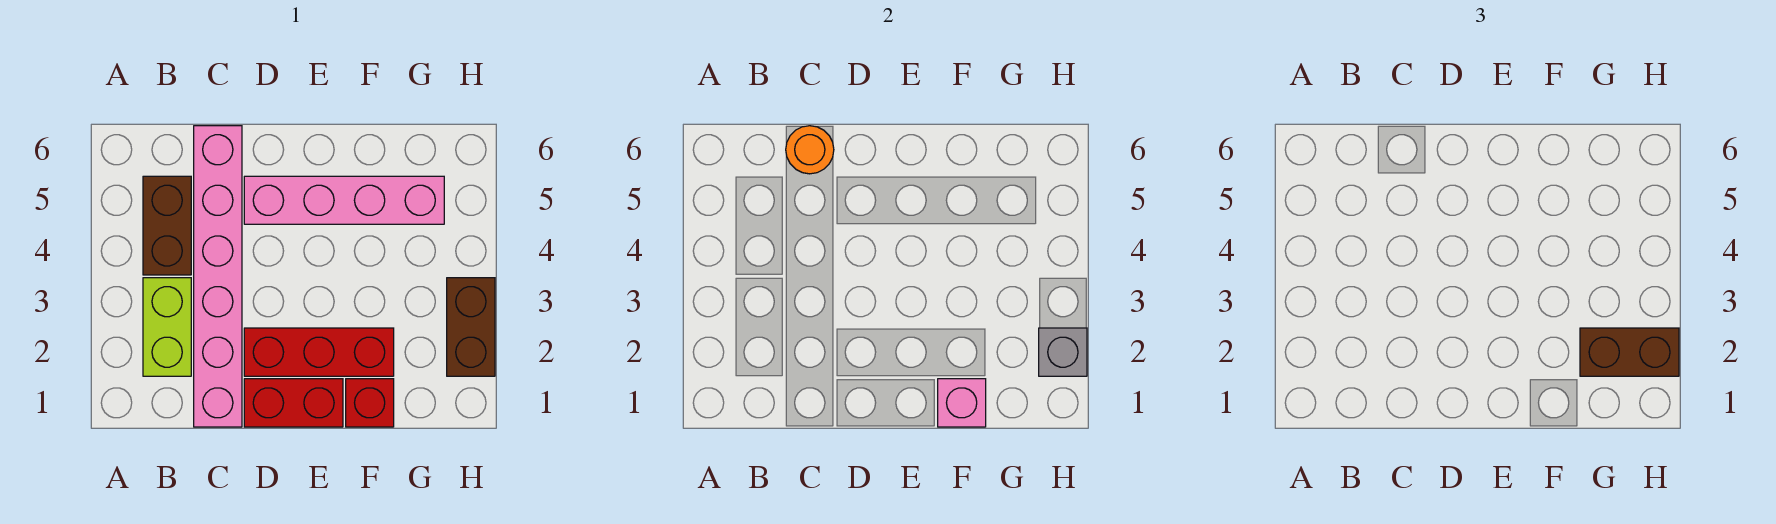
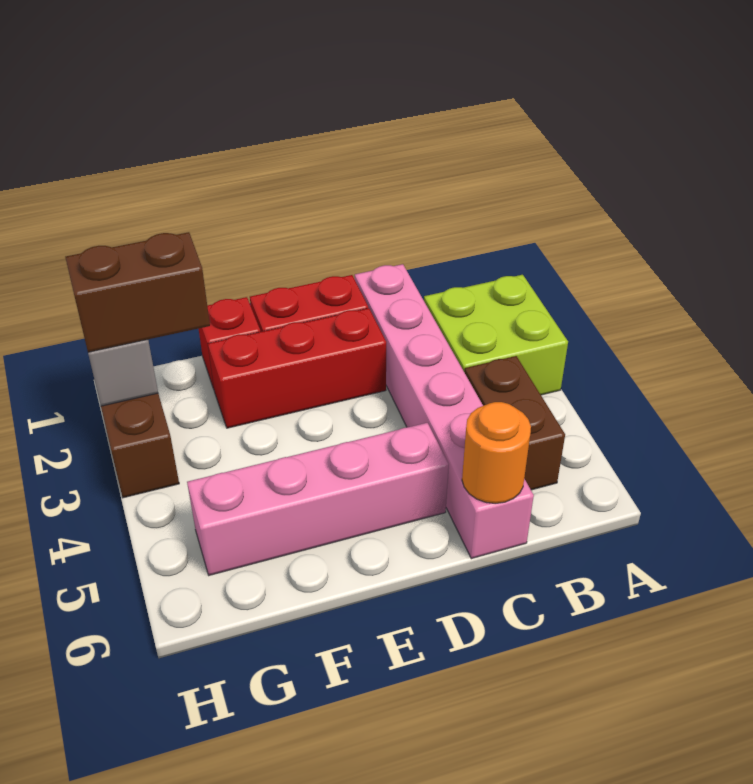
lime 1x2 brick [143,278,191,376] -> lime 2x2 brick [424,275,568,395]
pink 1x1 brick [938,379,986,427] -> none

